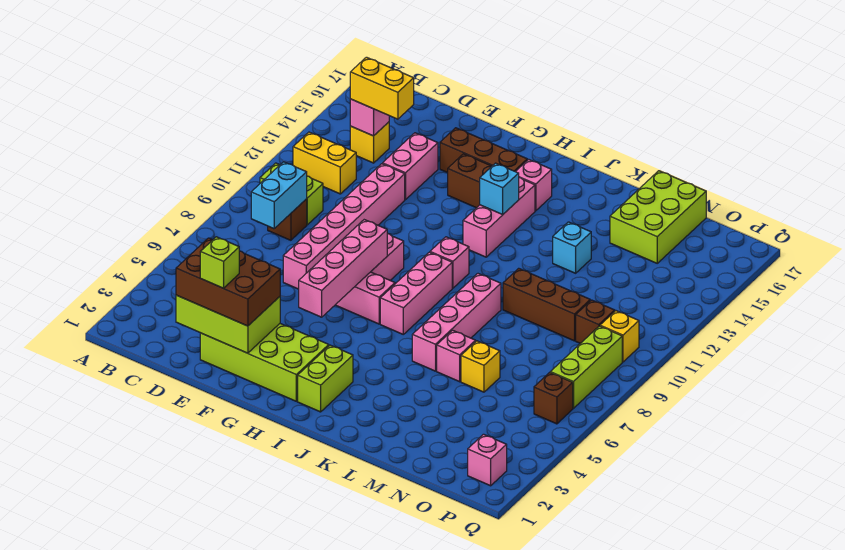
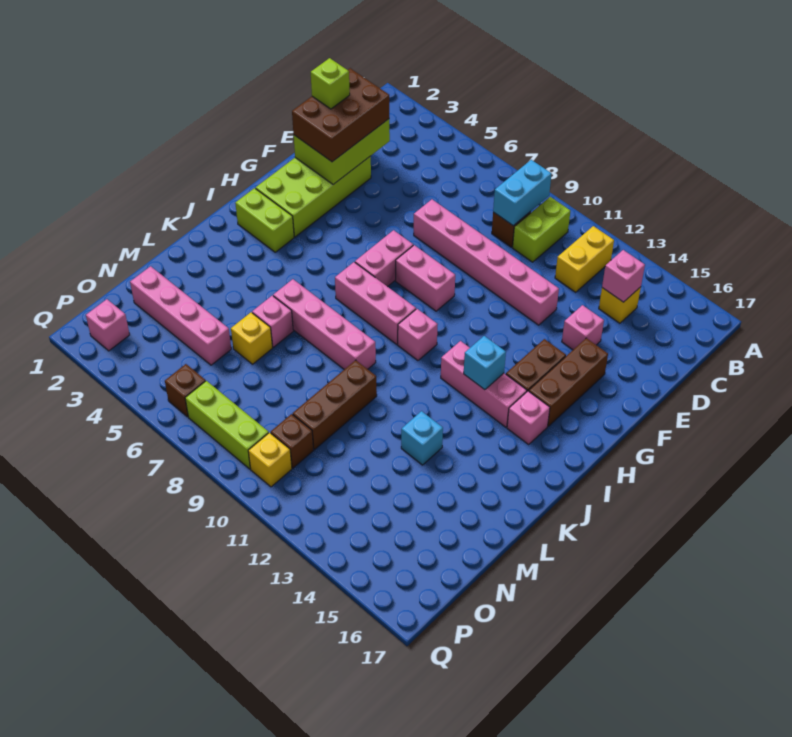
cyan 1x2 brick [251,162,307,229] -> cyan 1x2 brick turned to [493,160,551,226]
yellow 1x2 brick [350,57,414,119] -> none
pink 1x2 brick [383,133,438,200] -> pink 1x1 brick [562,305,604,350]
pink 1x4 brick [299,220,387,317] -> pink 1x4 brick moved to [130,266,231,365]
lime 2x3 brick [610,171,706,263] -> none

